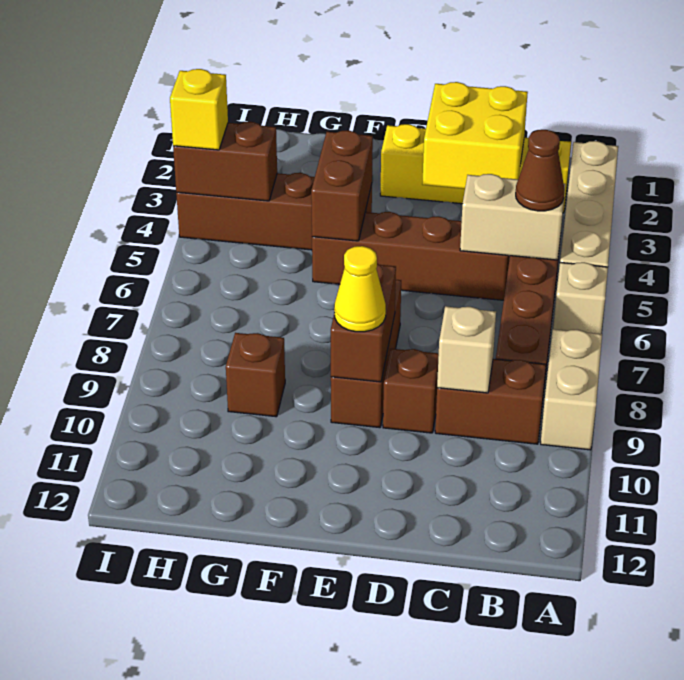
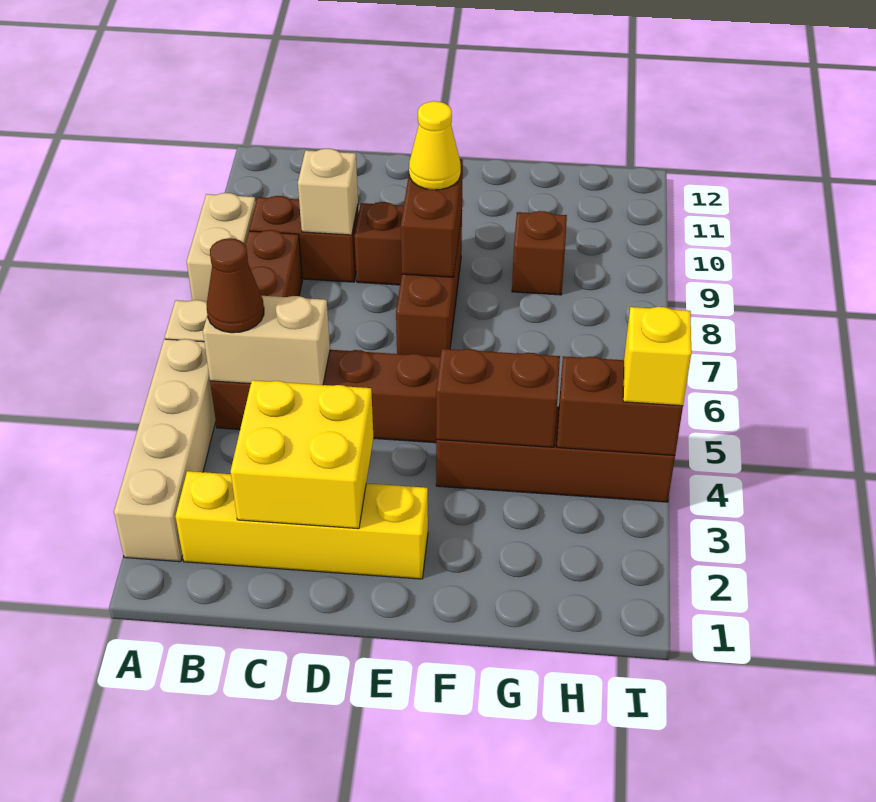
brown 1x2 brick [311,130,373,241] -> brown 1x2 brick turned to [436,349,560,447]

